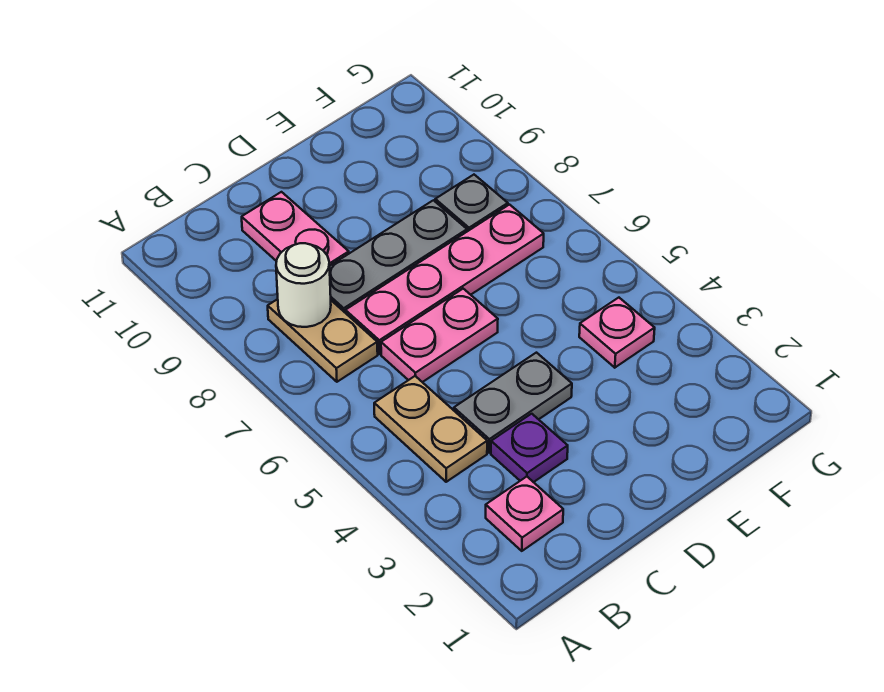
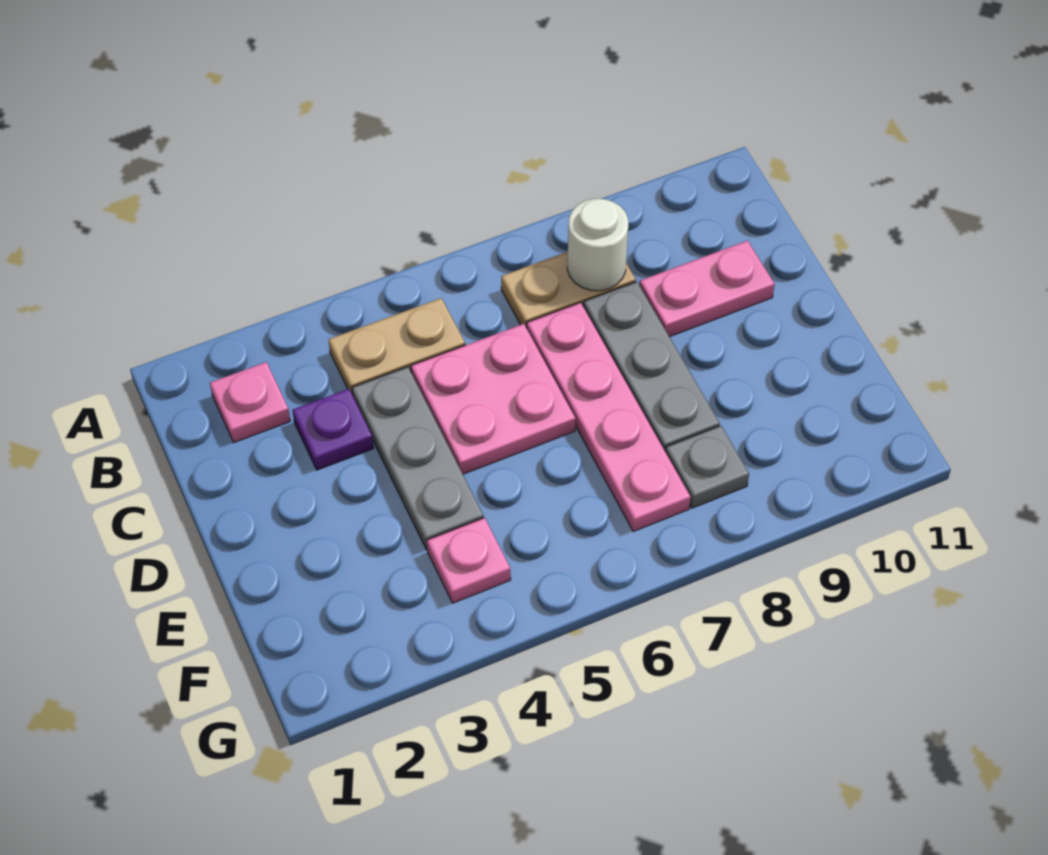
grey 1x2 plate [454,353,572,453] -> grey 1x3 plate [352,367,484,550]
pink 1x2 plate [381,289,498,382] -> pink 2x2 plate [411,324,576,474]

